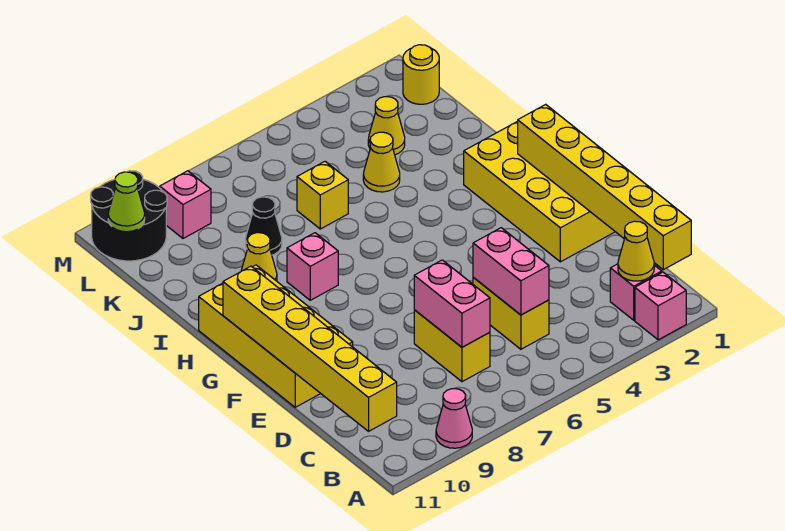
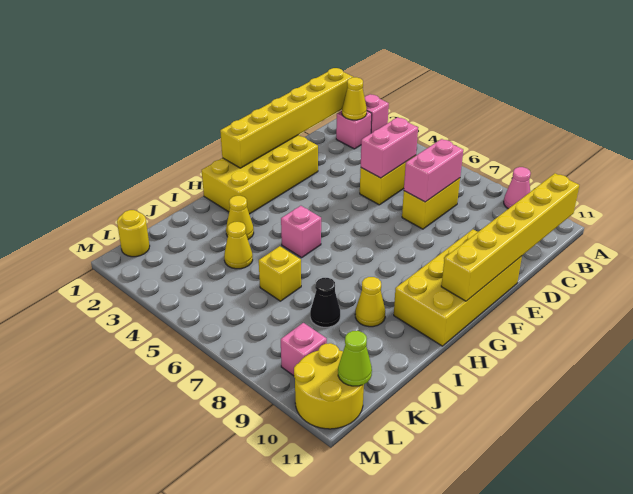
pink 1x1 brick [287,233,338,300] -> pink 1x1 brick moved to [281,206,321,258]
yellow 1x1 cone [368,97,405,155] -> yellow 1x1 cone moved to [226,196,254,239]
black 2x2 round brick [91,171,167,261] -> yellow 2x2 round brick [294,343,364,429]

